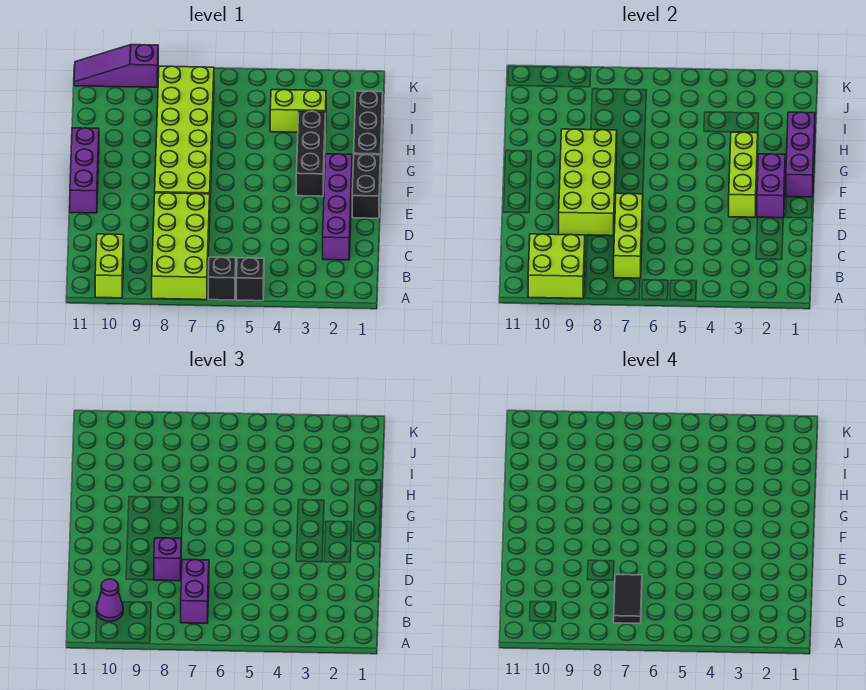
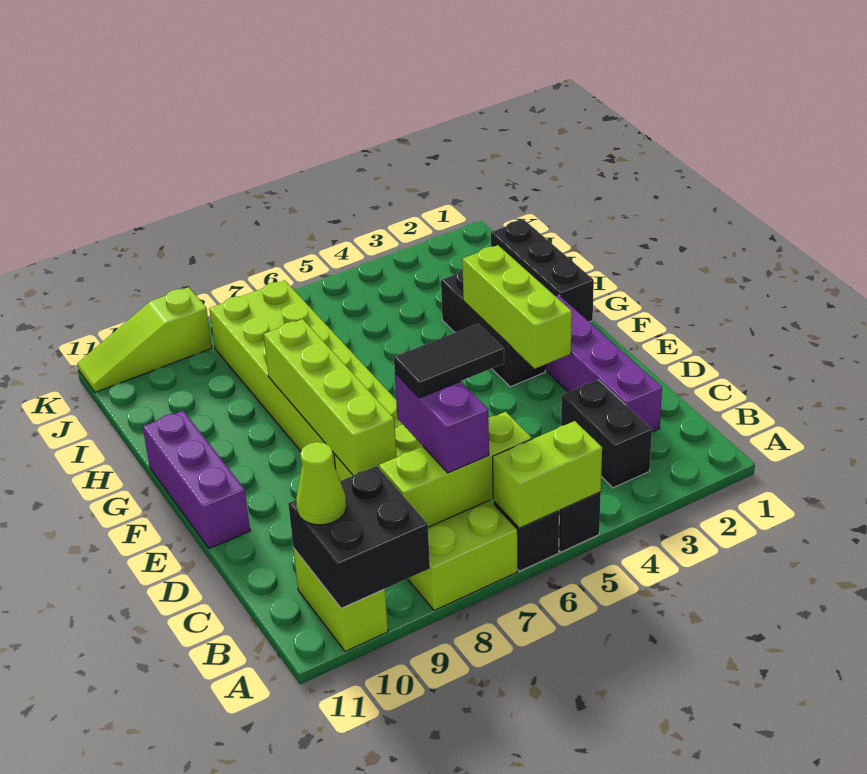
lime 2x2 brick [528,234,585,299] -> black 2x2 brick [288,466,430,609]
lime 1x3 brick [614,193,643,278] -> lime 1x3 brick turned to [379,412,532,527]
black 1x2 tile [614,575,642,623] -> black 1x2 tile turned to [394,324,504,398]
purple 1x1 cone [96,579,123,621] -> lime 1x1 cone [296,442,347,525]
lime 2x4 brick [559,129,617,236] -> lime 1x4 brick [264,319,397,476]
purple 1x1 brick [154,538,181,581] -> none
black 1x2 brick [352,154,380,218] -> black 1x2 brick moved to [561,380,652,488]
purple 1x2 brick [757,154,785,218] -> none
purple 1x3 brick [786,112,815,197] -> none
lime 1x2 brick [270,90,326,132] -> lime 1x2 brick moved to [493,421,602,528]
purple 1x3 slope [74,45,158,87] -> lime 1x3 slope [77,287,212,392]

